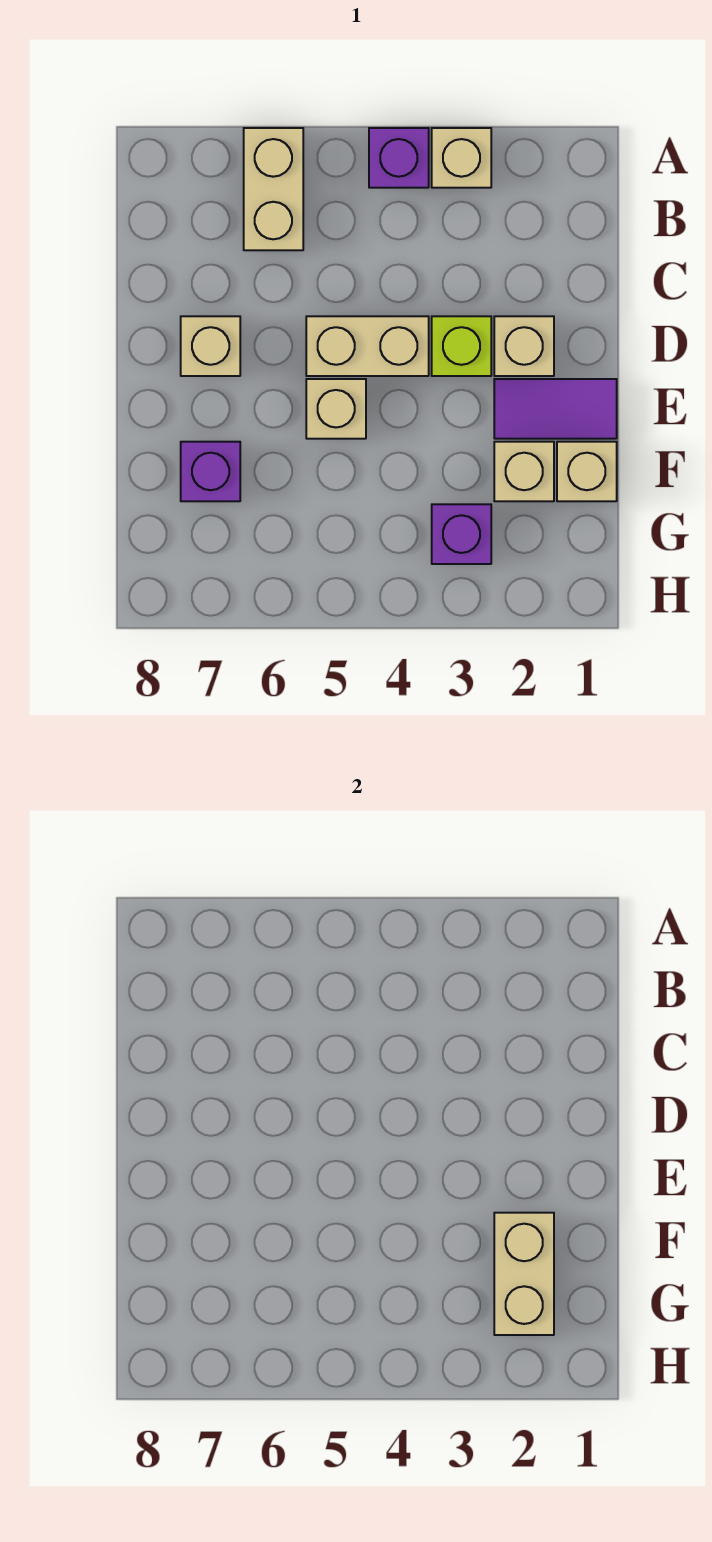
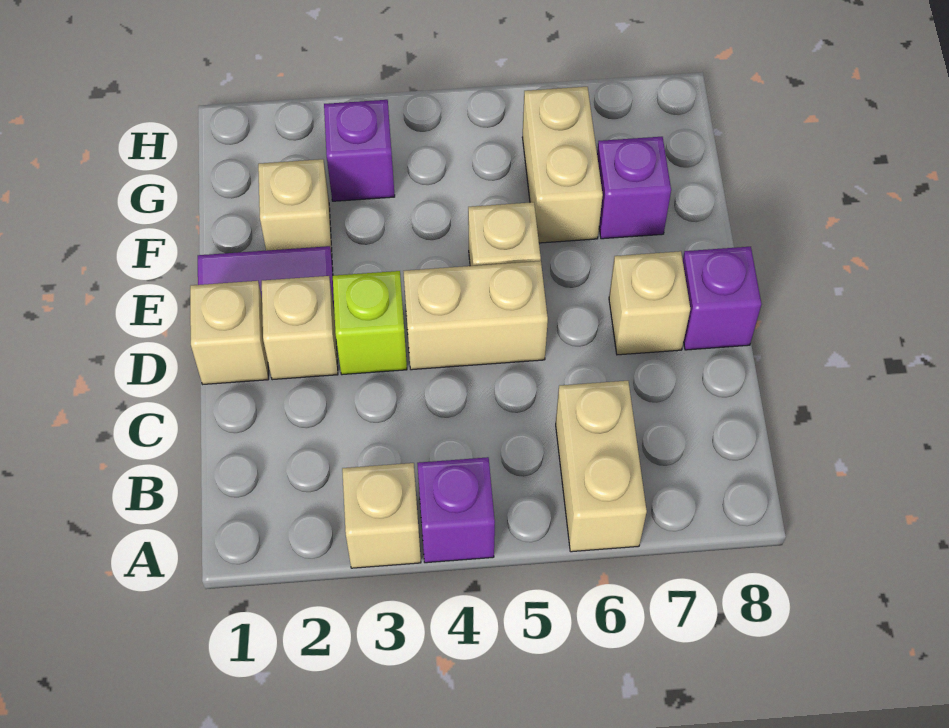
none -> purple 1x1 brick [683,247,761,350]
tan 1x1 brick [557,442,617,501] -> tan 1x1 brick moved to [190,281,268,384]
tan 1x2 brick [494,1213,554,1335] -> tan 1x2 brick moved to [522,87,603,243]

